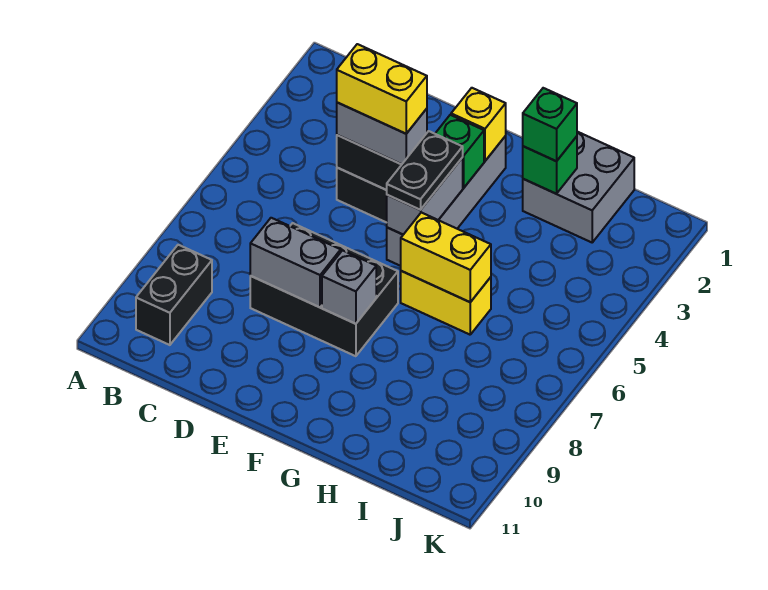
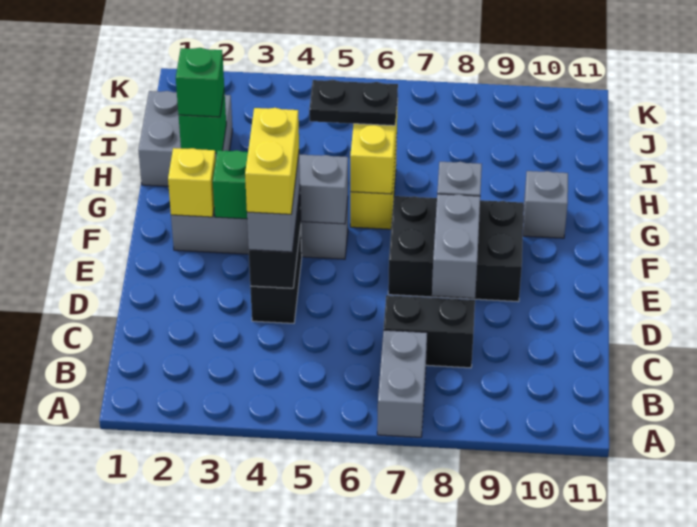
none -> grey 1x2 brick [377,330,427,437]
black 1x2 brick [136,245,212,345] -> black 1x2 brick moved to [384,295,475,368]
black 2x3 brick [250,223,398,356] -> black 2x3 brick turned to [388,196,524,302]
black 1x2 plate [387,131,463,210] -> black 1x2 plate moved to [309,80,398,126]
none -> grey 1x1 brick [523,171,568,238]

